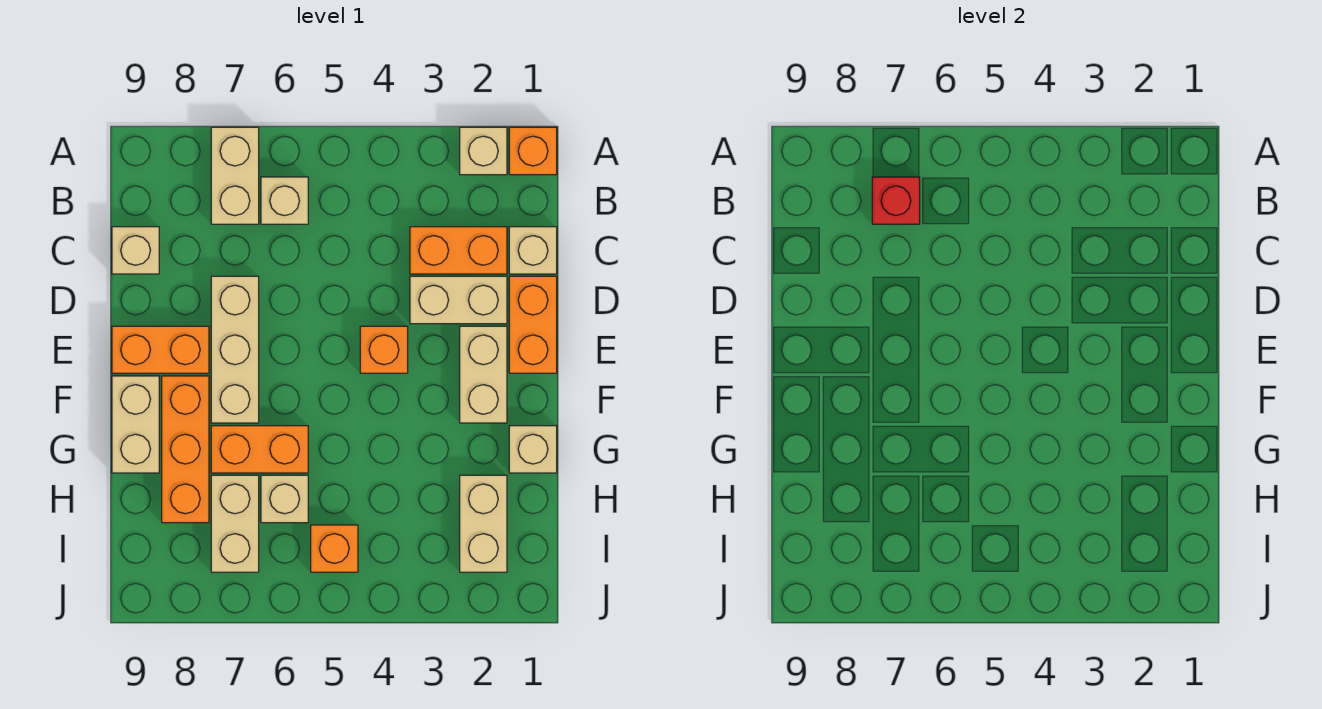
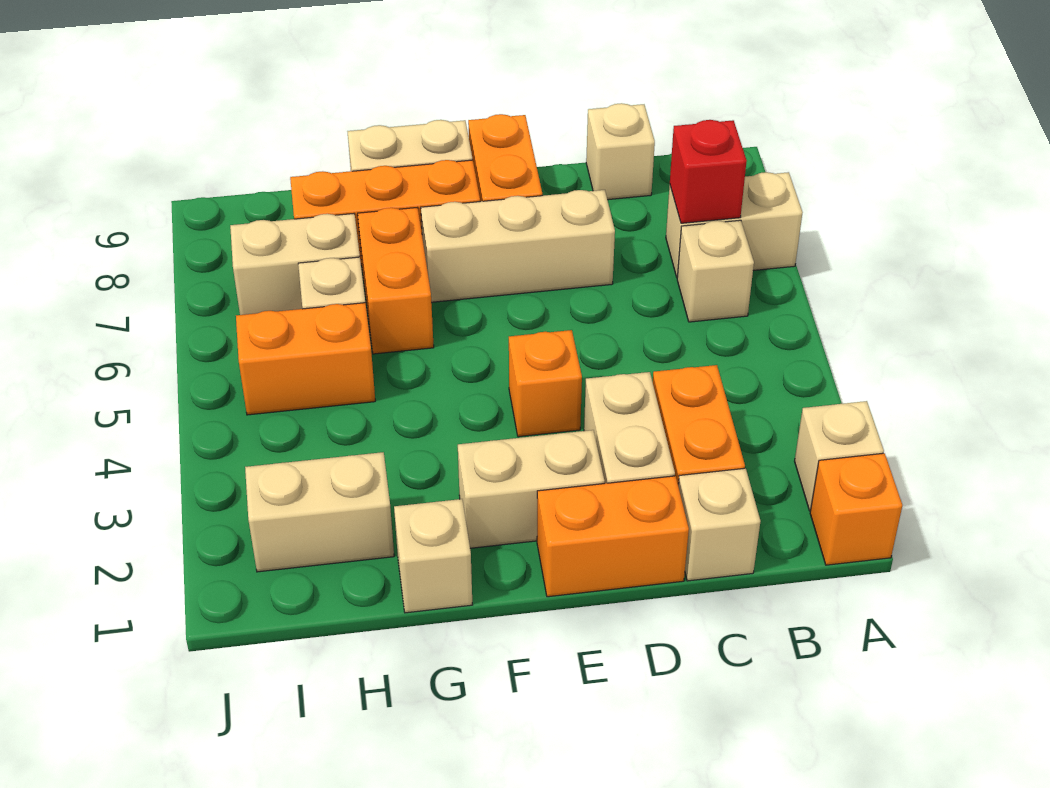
orange 1x1 brick [311,525,358,572] -> orange 1x2 brick [236,303,375,415]

